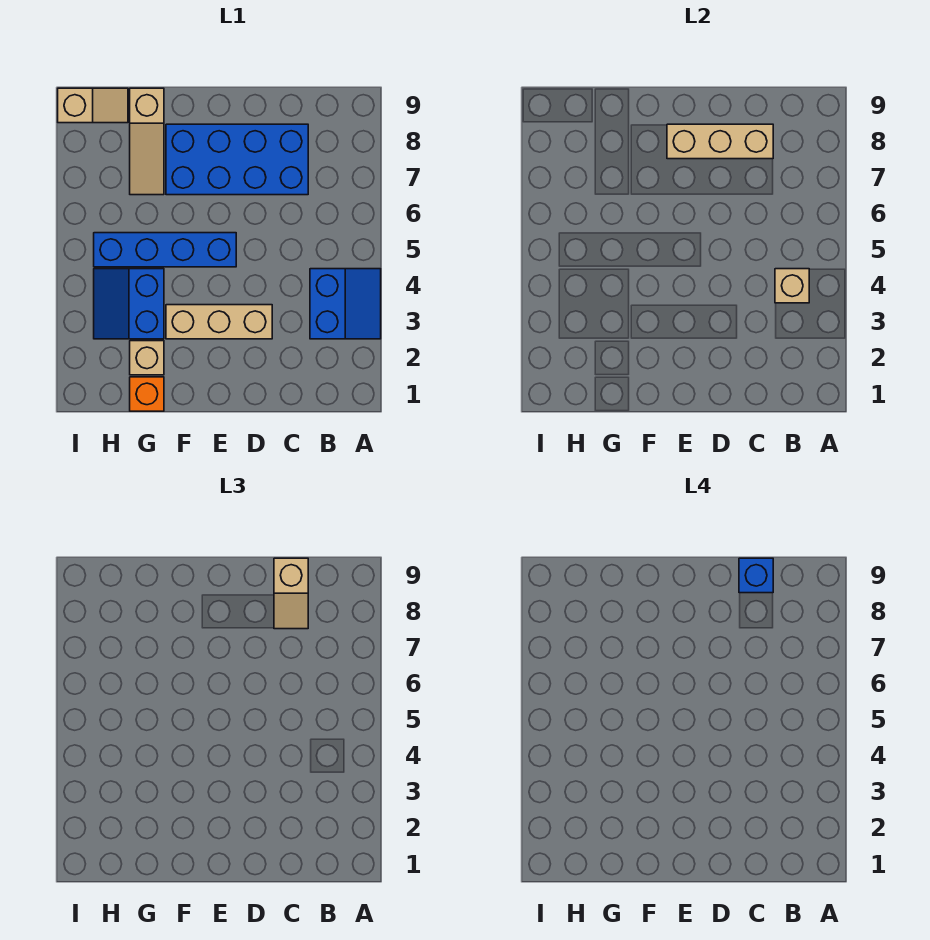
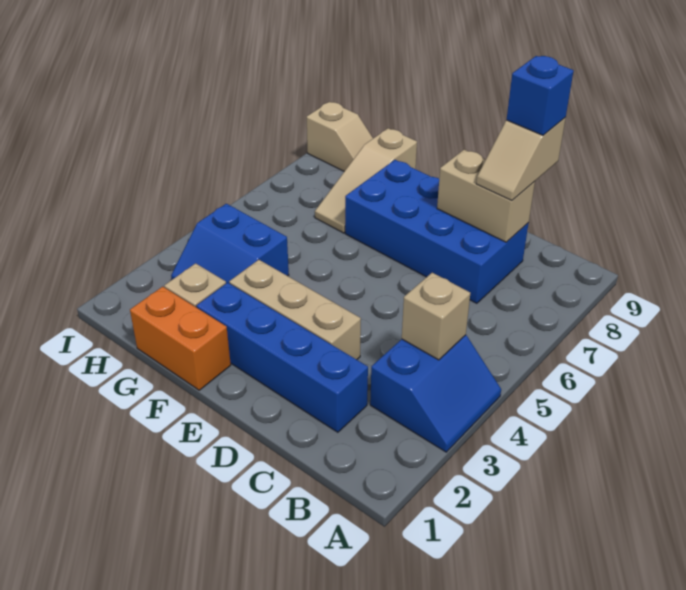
tan 1x3 brick [667,124,773,159] -> tan 1x2 brick [437,150,535,242]
blue 1x4 brick [94,233,236,267] -> blue 1x4 brick moved to [197,283,368,432]
orange 1x1 brick [130,377,164,411] -> orange 1x2 brick [130,287,231,390]
blue 2x2 slope [94,269,164,339] -> blue 2x2 slope turned to [171,204,289,283]

